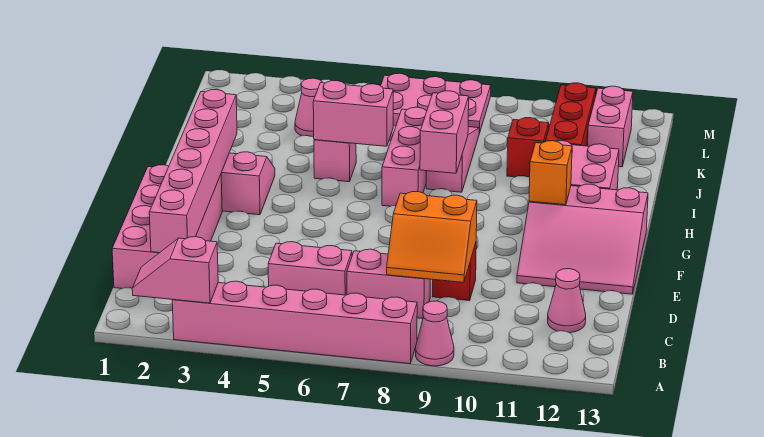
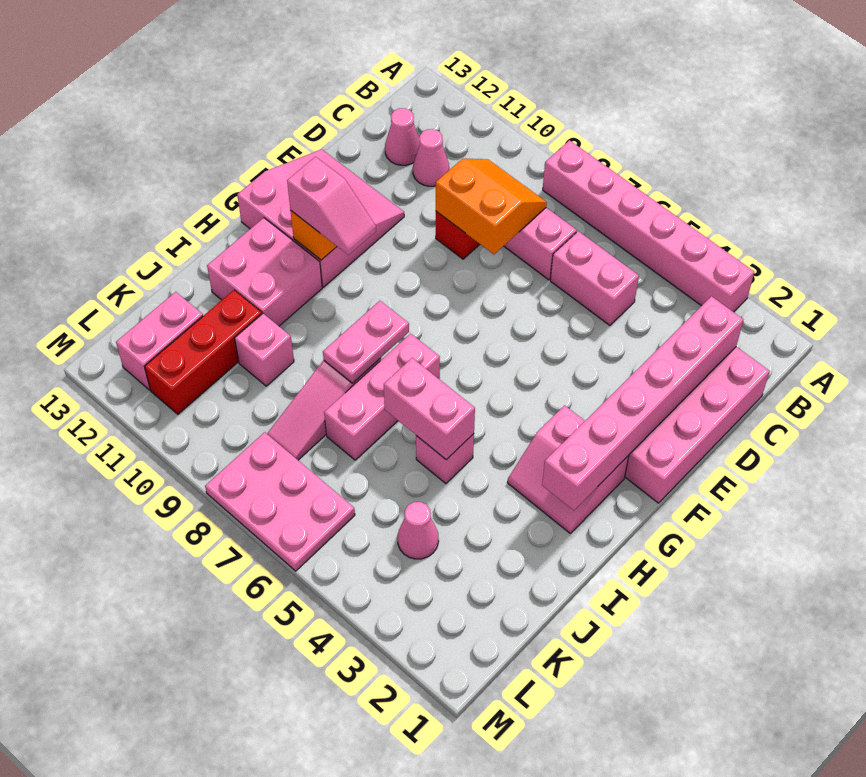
pink 1x2 slope [132,237,218,303] -> pink 1x2 slope moved to [287,157,376,255]
pink 1x1 cone [416,301,454,366] -> pink 1x1 cone moved to [413,129,449,186]
pink 1x2 brick [420,91,469,173] -> pink 1x2 plate [323,301,409,383]
red 1x1 brick [507,118,549,177] -> pink 1x1 brick [235,314,294,386]

